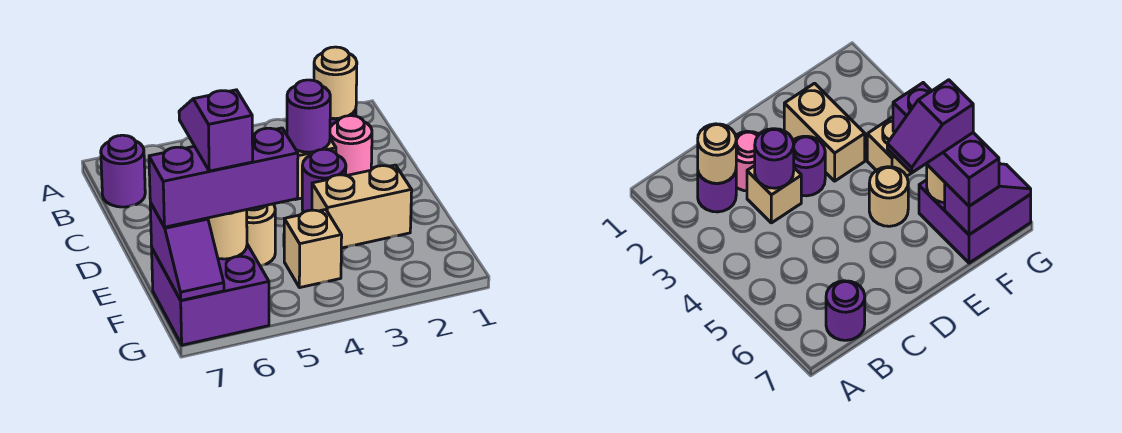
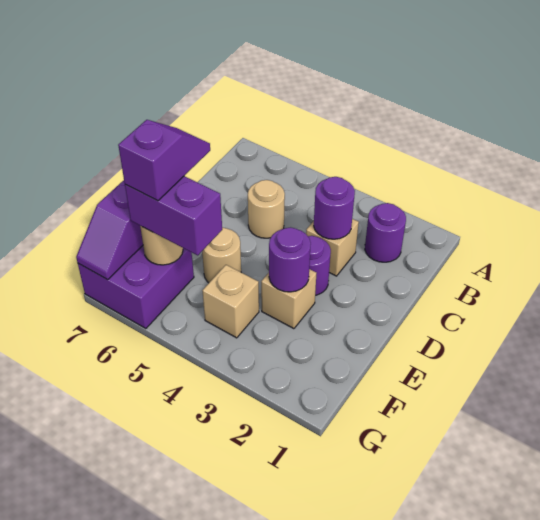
tan 1x1 round brick [314,47,357,119] -> tan 1x1 round brick moved to [248,180,285,238]
purple 1x1 round brick [101,135,145,207] -> purple 1x1 round brick moved to [269,227,311,292]
pink 1x1 round brick [330,116,372,176] -> none
tan 1x2 brick [312,165,412,248] -> tan 1x1 brick [261,269,316,329]
purple 1x3 brick [149,128,298,227] -> purple 1x2 brick [125,176,222,255]

